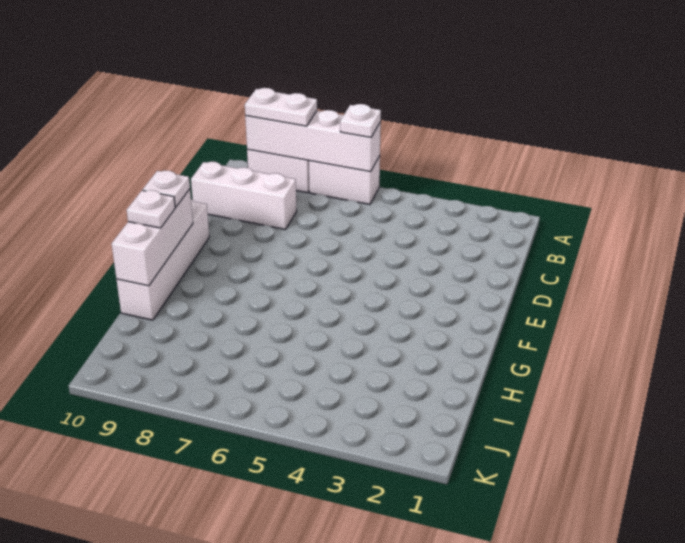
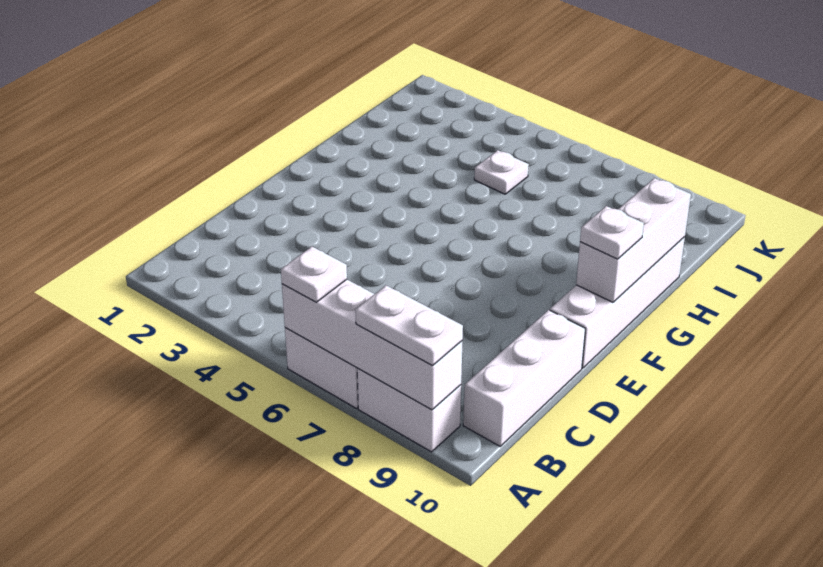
white 1x3 brick [191,162,297,229] -> white 1x3 brick turned to [463,310,585,446]
white 1x1 plate [127,190,175,228] -> white 1x1 plate moved to [474,150,529,194]

